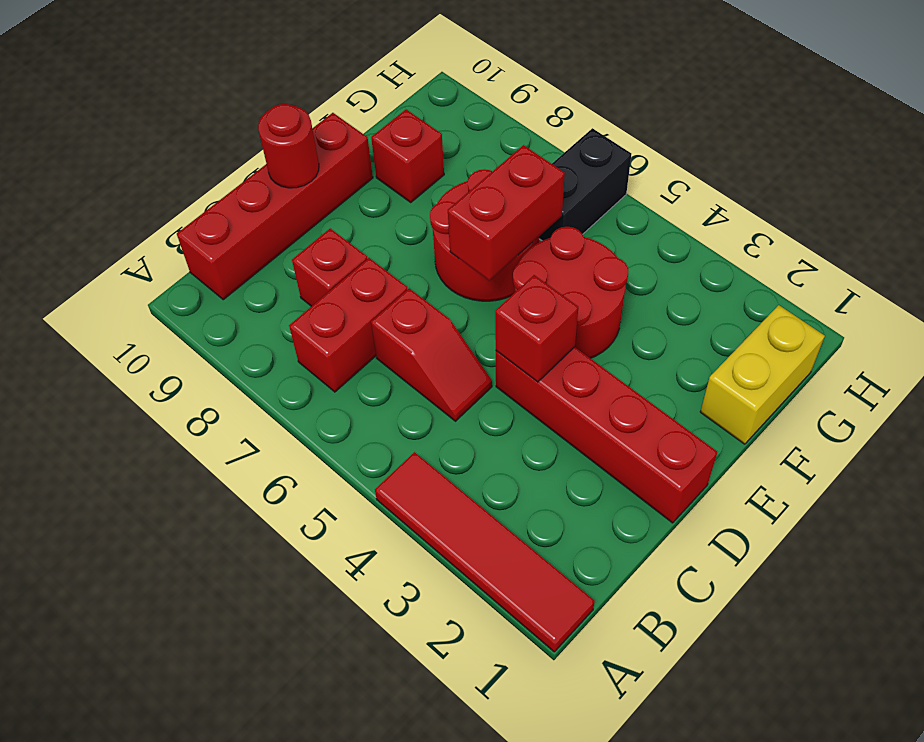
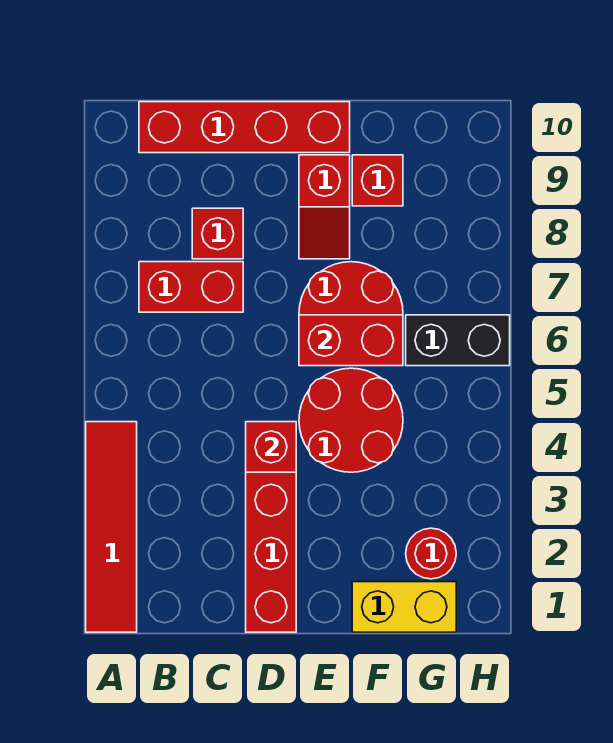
red 1x2 slope [371,288,492,421] -> red 1x2 slope moved to [299,155,350,259]
red 1x1 round brick [258,104,319,188] -> red 1x1 round brick moved to [406,528,456,579]

